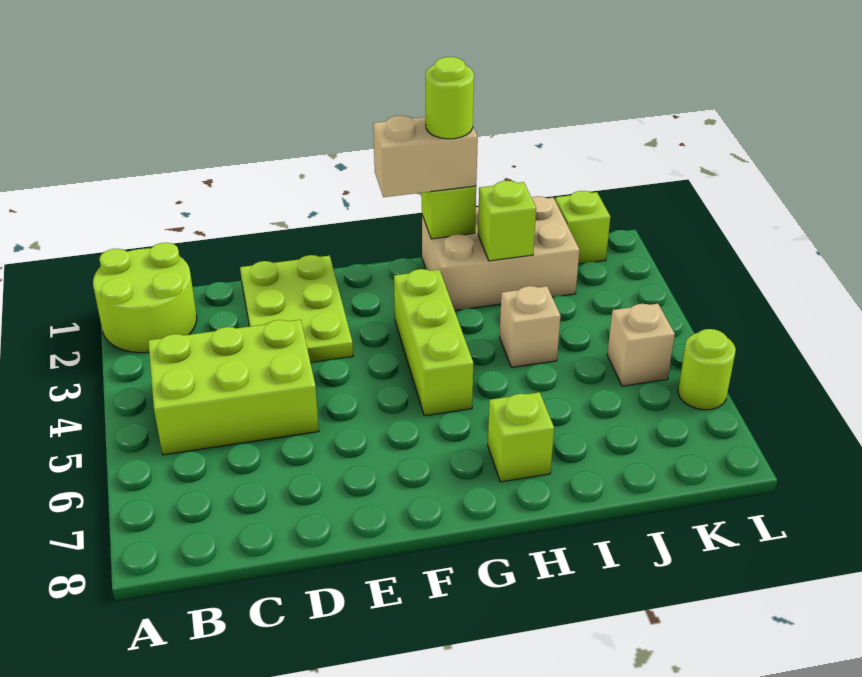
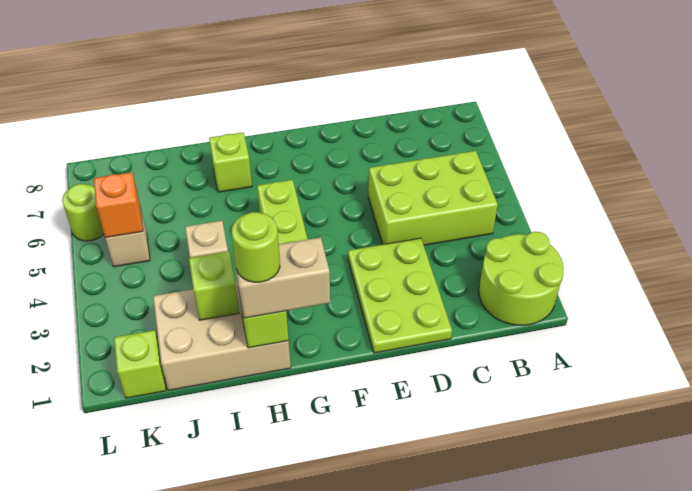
none -> orange 1x1 brick [94,172,143,238]

